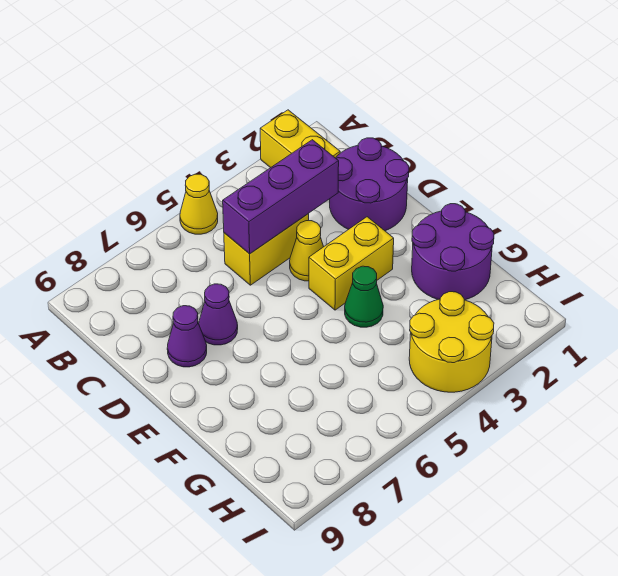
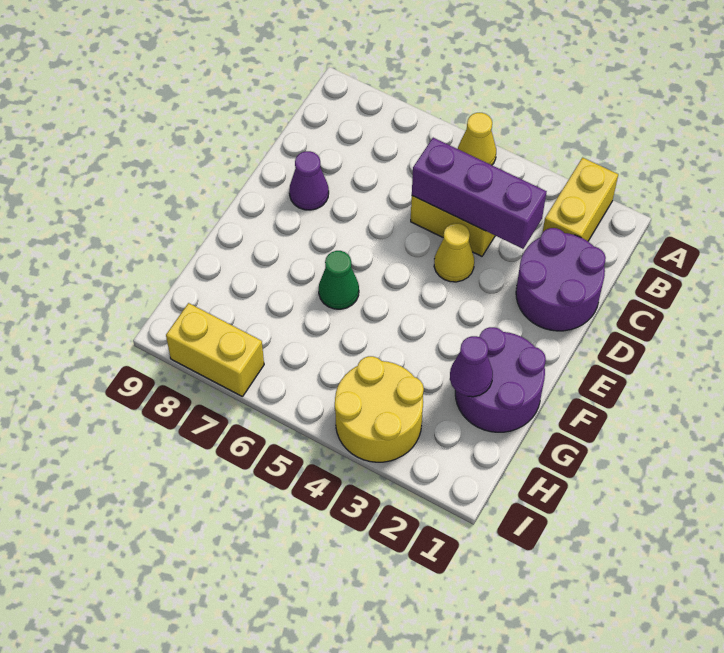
purple 1x1 cone [199,284,238,345] -> purple 1x1 cone moved to [450,336,493,397]
yellow 1x2 brick [309,217,394,310] -> yellow 1x2 brick moved to [166,303,264,396]
green 1x1 cone [345,266,383,327] -> green 1x1 cone moved to [319,251,359,309]

